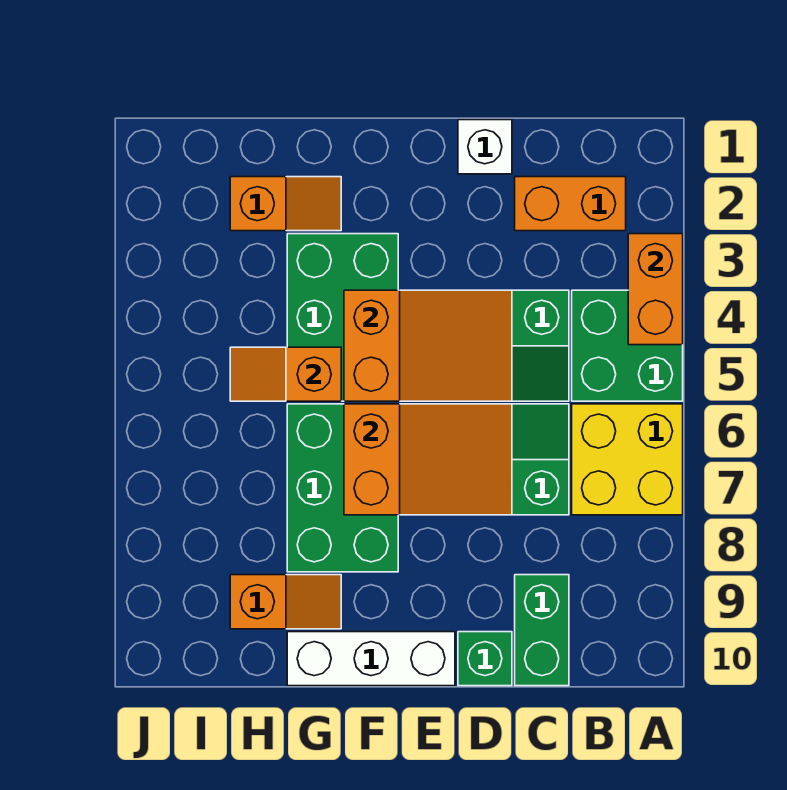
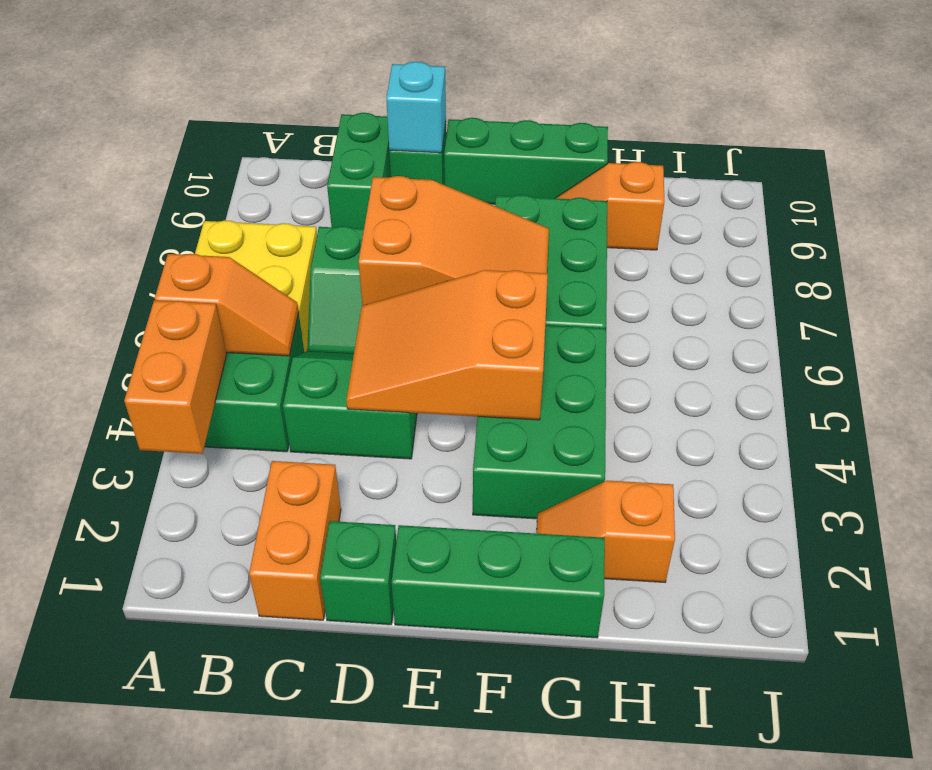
orange 1x2 brick [515,177,626,231] -> orange 1x2 brick turned to [249,461,341,620]
white 1x1 brick [458,120,512,174] -> green 1x1 brick [320,521,396,625]
orange 2x3 slope [344,404,512,515] -> orange 2x3 slope turned to [358,176,549,306]
none -> cyan 1x1 brick [386,62,446,153]
none -> green 1x3 brick [391,525,605,638]
white 1x3 brick [287,632,455,686] -> green 1x3 brick [444,118,608,204]
orange 1x2 slope [230,347,341,401] -> orange 1x2 slope moved to [155,254,299,356]

